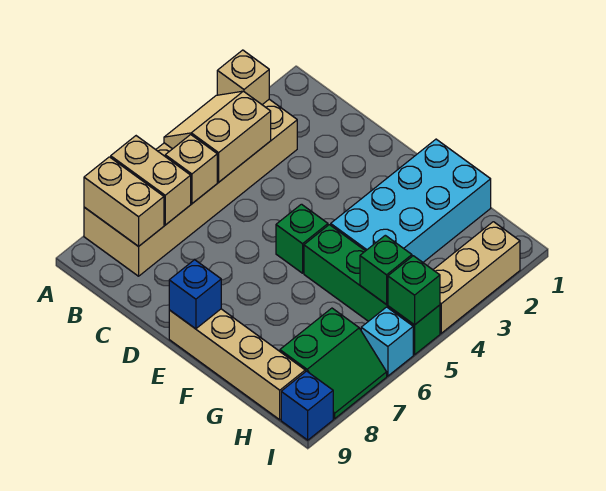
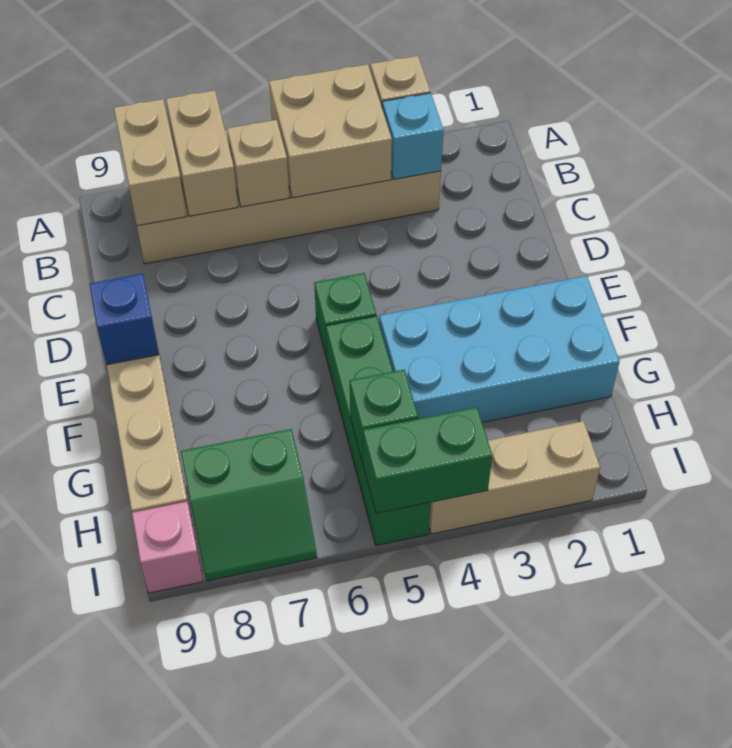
tan 2x2 slope [164,91,271,182] -> tan 2x2 brick [269,64,392,198]
green 1x1 brick [388,256,440,325] -> green 1x2 brick [363,407,492,513]
cyan 1x1 brick [361,307,413,376] -> cyan 1x1 brick moved to [382,93,444,179]
blue 1x1 brick [281,371,333,440] -> pink 1x1 brick [132,501,203,593]

